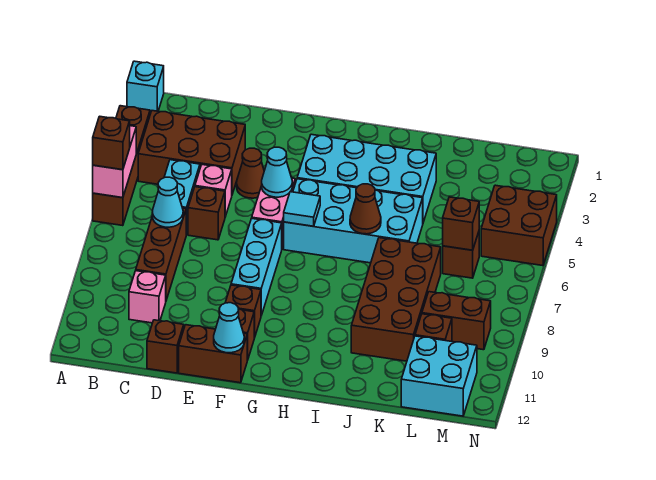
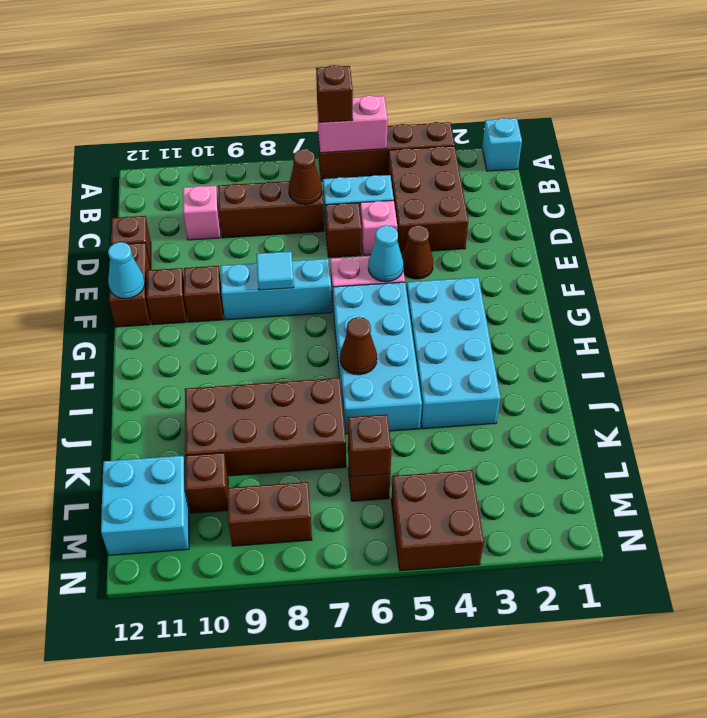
cyan 1x1 cone [152,177,183,227] -> brown 1x1 cone [289,149,322,204]
cyan 1x1 tile [284,192,320,226] -> cyan 1x1 tile moved to [256,252,294,290]
brown 1x2 brick [422,292,491,350] -> brown 1x2 brick turned to [227,482,312,546]

